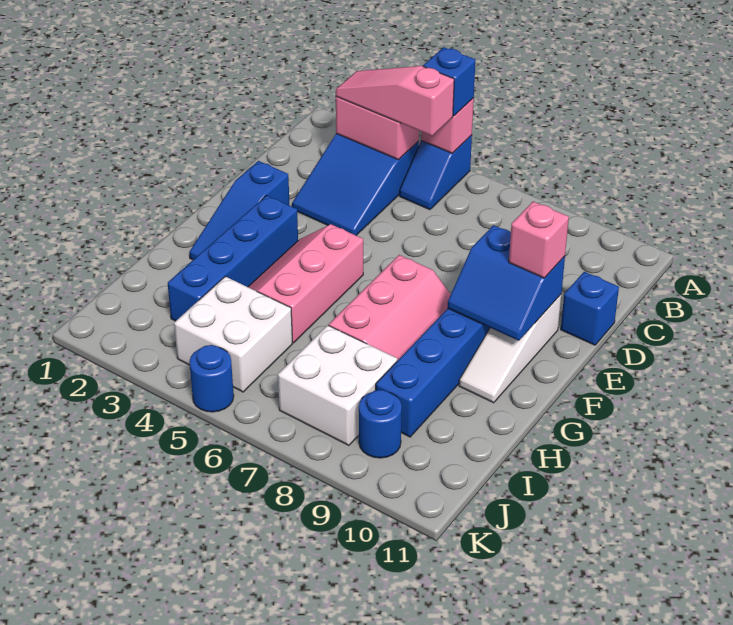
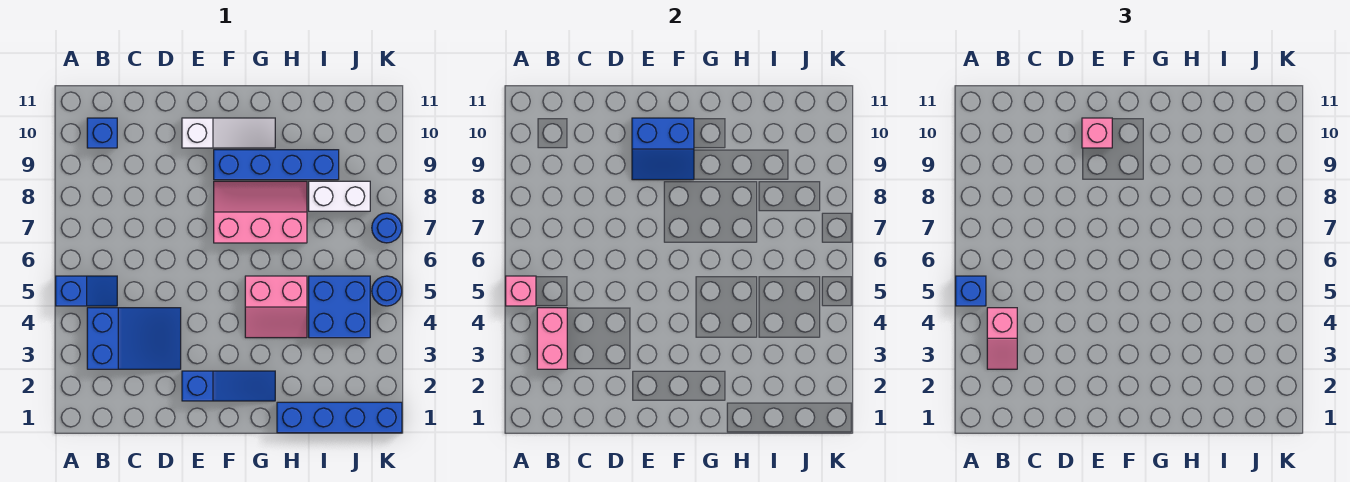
pink 1x3 slope [336,66,454,136] -> pink 1x2 slope [987,308,1017,369]
blue 1x1 brick [561,272,619,345] -> blue 1x1 brick moved to [87,118,117,148]
blue 2x2 slope [448,225,565,341] -> blue 2x2 slope turned to [632,118,694,180]
blue 1x4 brick [168,195,298,321] -> blue 1x4 brick moved to [277,402,402,433]
pink 2x3 slope [248,224,363,343] -> pink 2x2 slope [245,276,307,338]
white 2x2 brick [174,277,292,392] -> blue 2x2 brick [309,276,370,338]
white 2x2 brick [278,325,397,445] -> white 1x2 brick [309,181,370,211]
blue 1x1 round brick [359,390,402,458] -> blue 1x1 round brick moved to [372,213,402,243]

